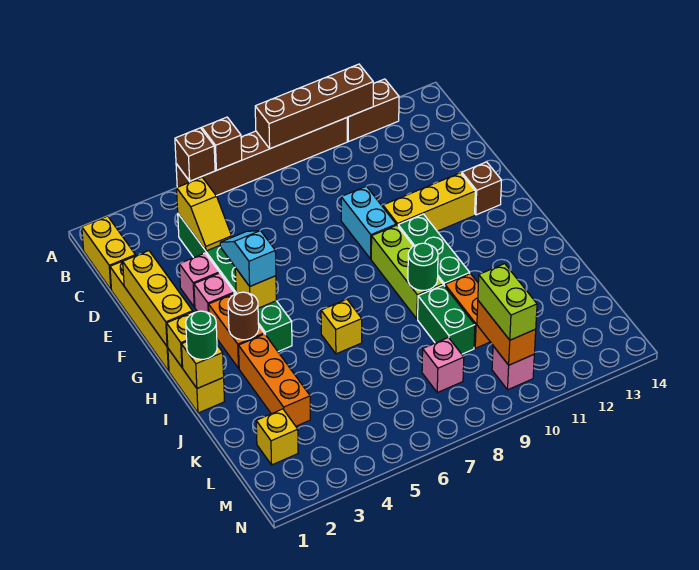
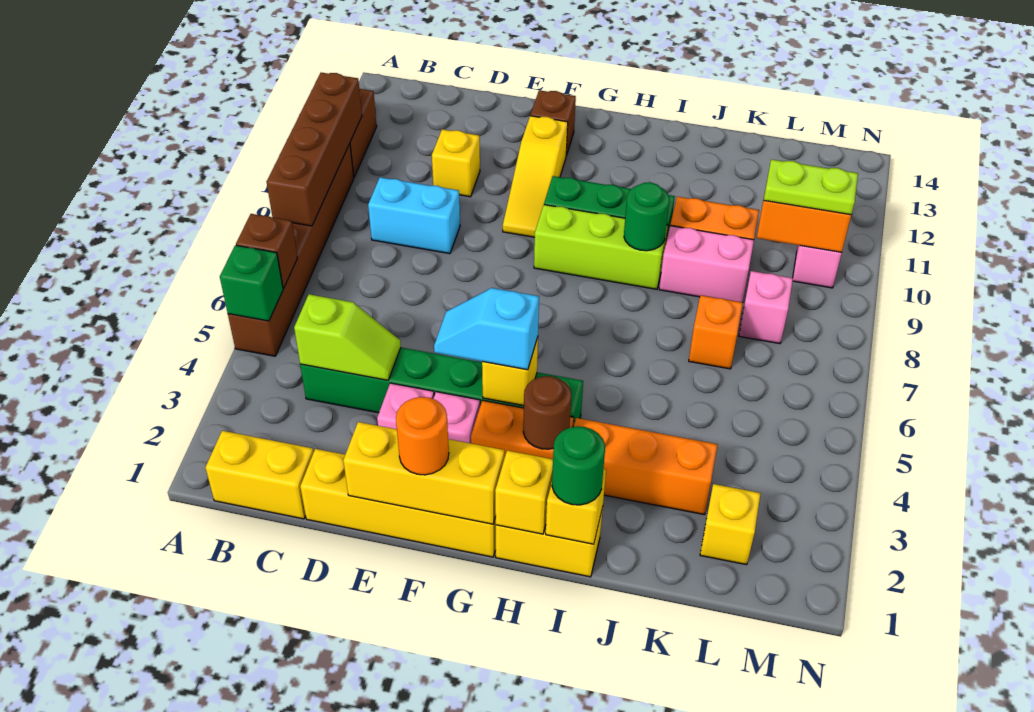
brown 1x1 brick [175,128,215,181] -> green 1x1 brick [220,245,283,321]
yellow 1x2 slope [177,177,232,251] -> lime 1x2 slope [294,294,401,380]
cyan 1x2 brick [341,186,396,259] -> cyan 1x2 brick moved to [368,177,460,254]
none -> orange 1x1 round brick [396,397,449,475]
yellow 1x3 brick [383,173,475,231] -> yellow 1x3 slope [503,116,568,237]
yellow 1x1 brick [321,299,362,354] -> yellow 1x1 brick moved to [432,129,480,197]
green 1x2 brick [418,285,475,354] -> pink 1x2 brick [659,226,754,302]
none -> orange 1x1 brick [689,295,743,369]
lime 1x2 brick [478,264,537,340] -> lime 1x2 plate [764,159,858,215]

